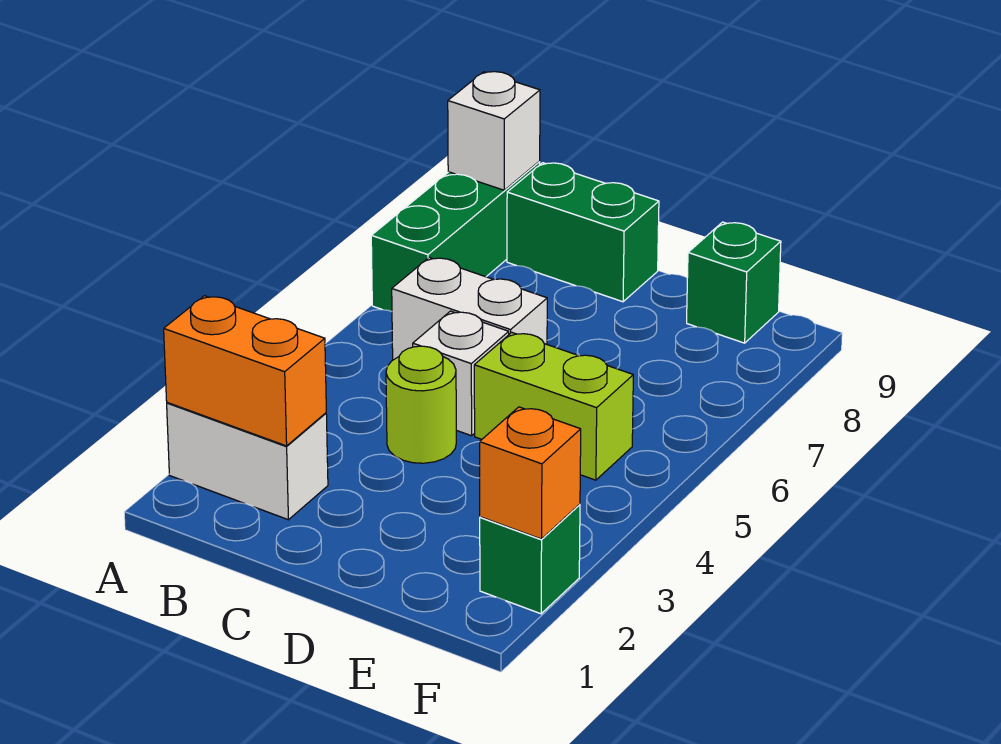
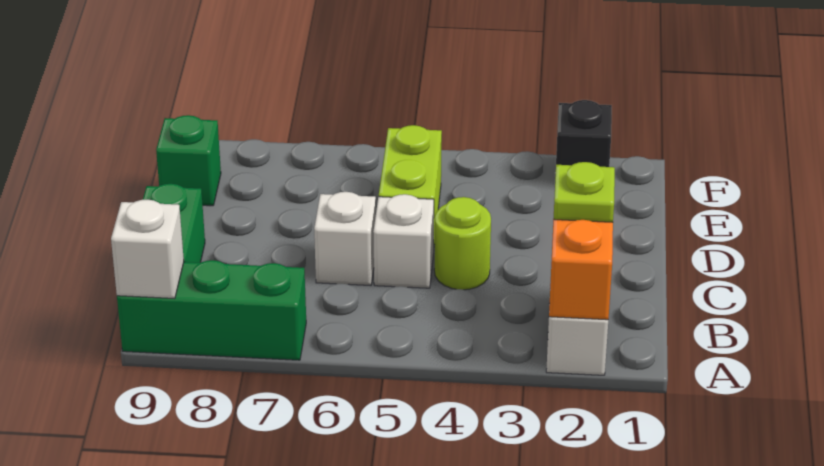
none -> lime 1x1 plate [554,162,615,222]
white 1x2 brick [392,257,547,360] -> white 1x1 brick [314,192,376,285]
green 1x1 brick [480,504,580,614] -> black 1x1 brick [555,100,612,176]
orange 1x1 brick [480,407,581,539] -> none

